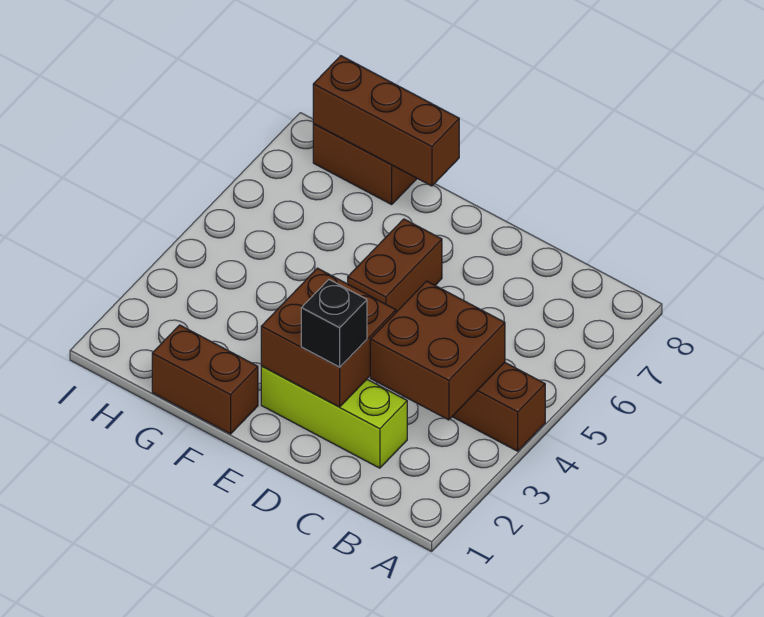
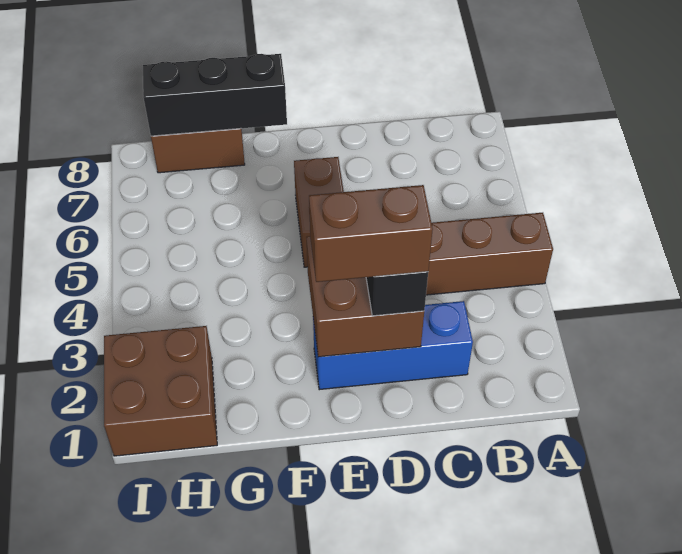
brown 2x2 brick [370,281,505,420] -> brown 2x2 brick moved to [104,326,217,456]
lime 1x3 brick [261,366,407,468] -> blue 1x3 brick [313,301,473,390]
brown 1x2 brick [152,325,258,434] -> brown 1x2 brick moved to [309,185,433,282]
brown 1x3 brick [313,56,459,186] -> black 1x3 brick [143,54,287,136]

